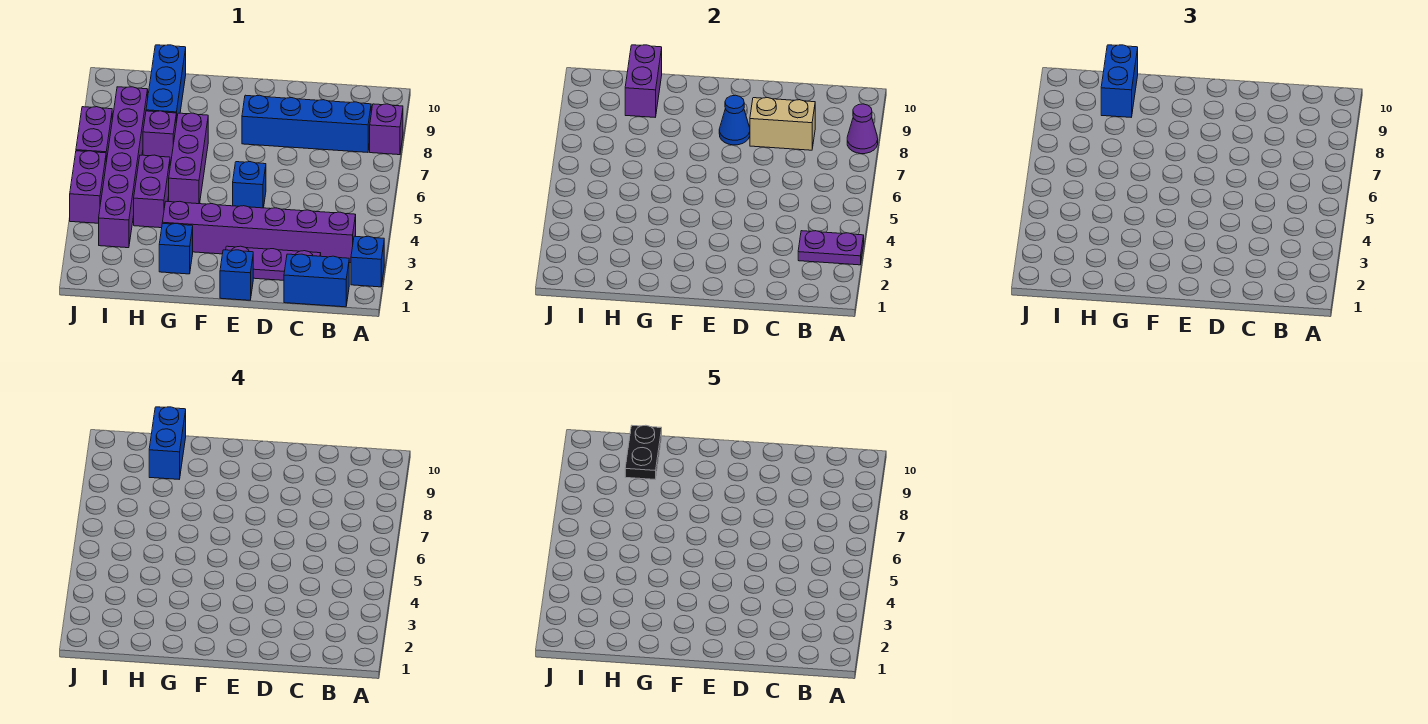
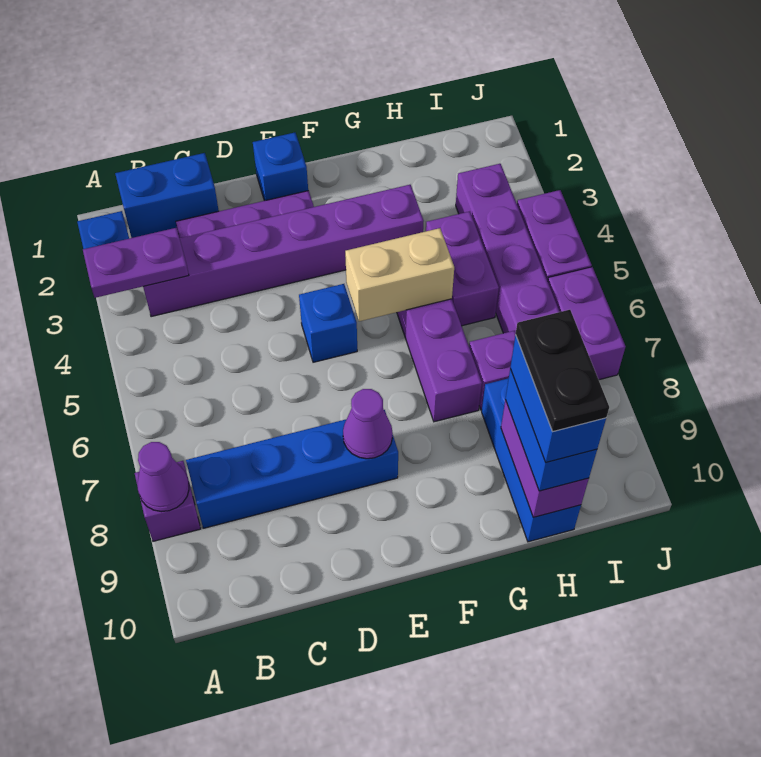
tan 1x2 brick [750,98,815,150] -> tan 1x2 brick moved to [345,228,454,321]
blue 1x1 cone [719,95,750,145] -> purple 1x1 cone [343,389,393,459]
blue 1x1 brick [159,223,193,274] -> none

